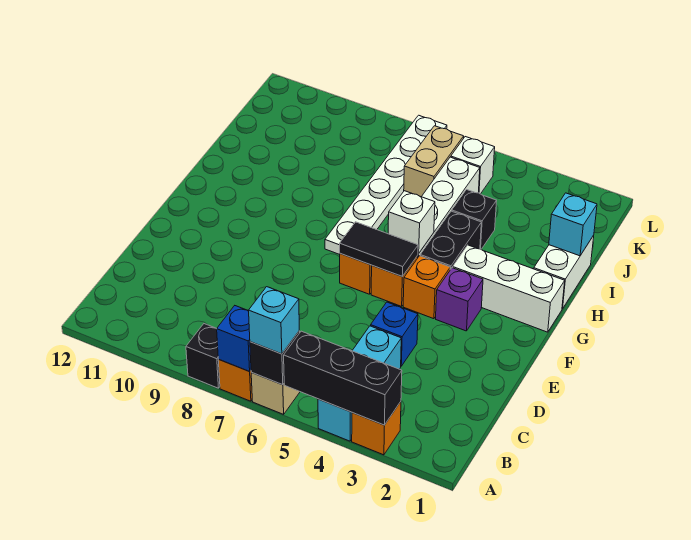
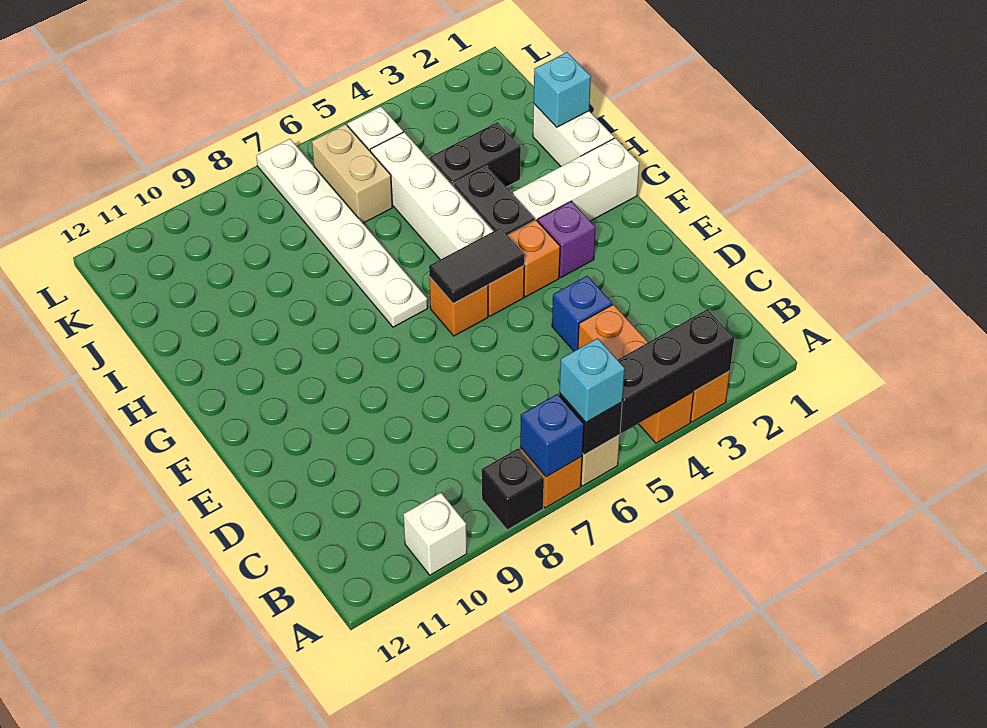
cyan 1x3 brick [318,326,401,441] -> orange 1x3 brick [578,304,694,443]
white 1x1 brick [388,191,435,254] -> white 1x1 brick moved to [403,493,467,575]
black 1x1 brick [452,190,497,249] -> black 1x2 brick [429,122,521,187]

